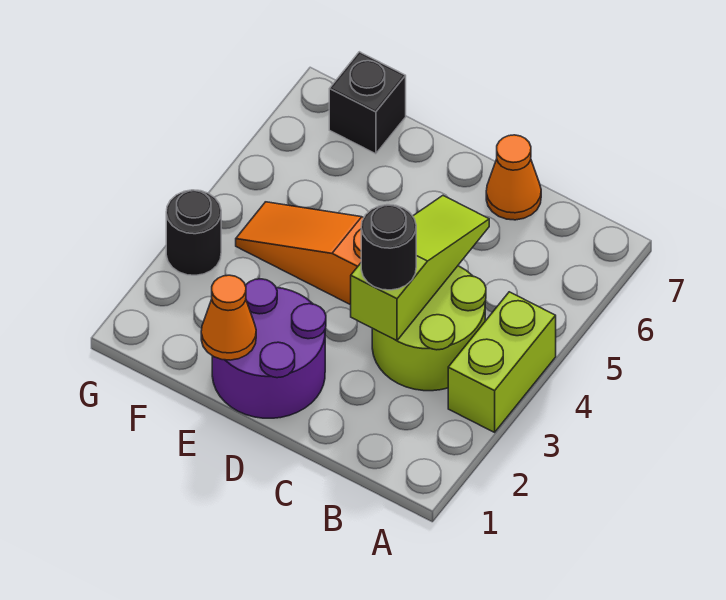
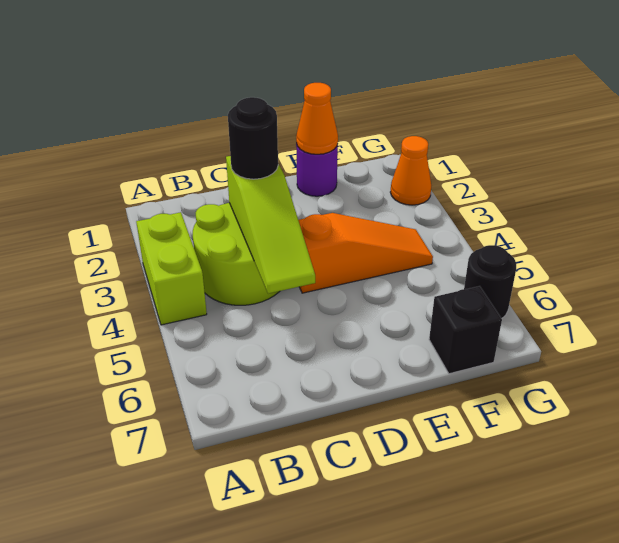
orange 1x1 cone [486,135,541,220] -> orange 1x1 cone moved to [390,136,431,205]
purple 2x2 round brick [212,279,326,418] -> purple 1x1 round brick [296,143,338,196]
black 1x1 round brick [166,190,221,275] -> black 1x1 round brick moved to [464,245,516,319]

